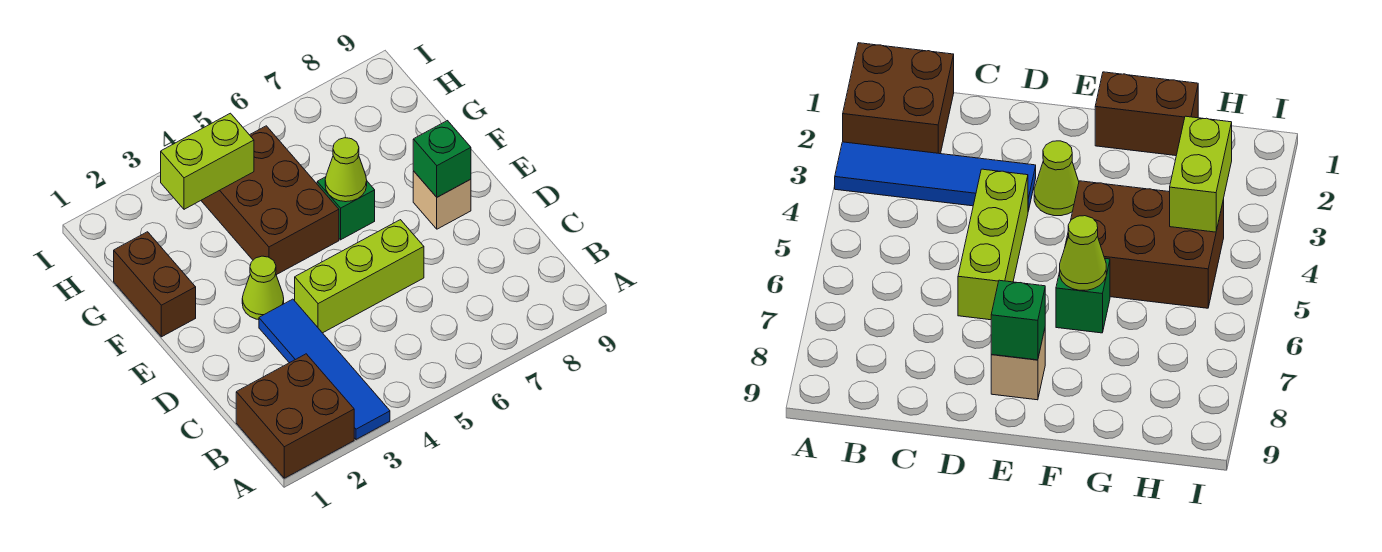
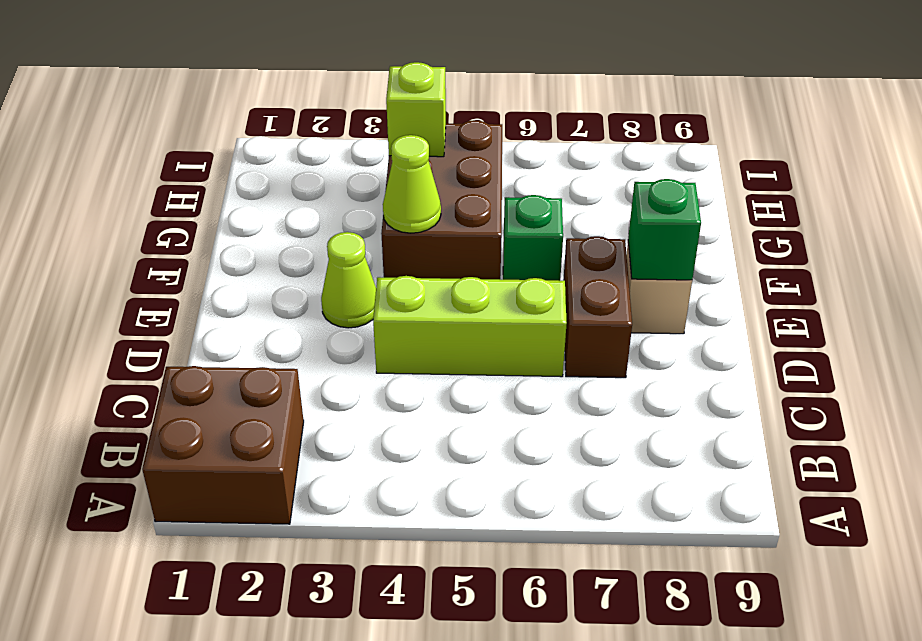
blue 1x4 tile [259,299,390,439] -> none
brown 1x2 brick [114,232,196,337] -> brown 1x2 brick moved to [563,236,632,378]
lime 1x1 cone [325,138,367,202] -> lime 1x1 cone moved to [383,135,441,233]
lime 1x2 brick [161,113,254,209] -> lime 1x1 brick [386,62,446,157]

